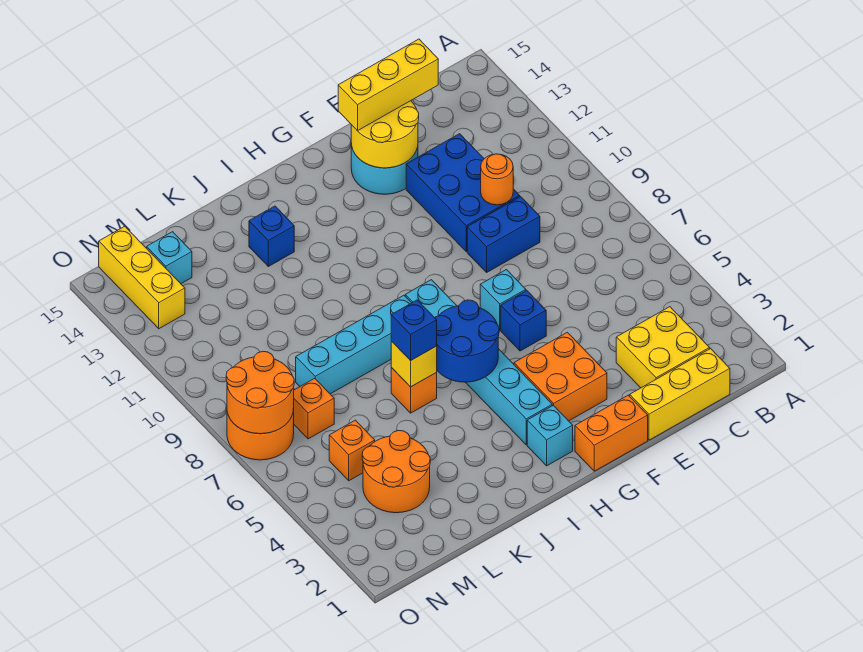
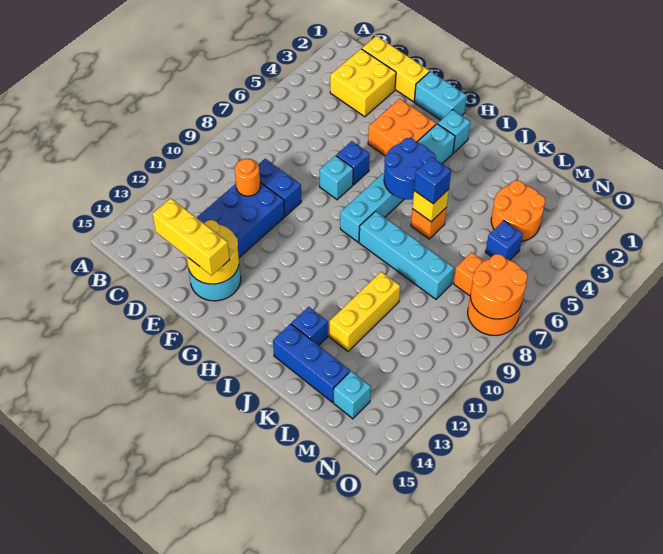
orange 1x2 brick [575,395,648,471] -> cyan 1x2 brick [414,71,467,120]
none -> blue 1x3 brick [273,324,350,402]
orange 1x1 brick [329,420,375,481] -> blue 1x1 brick [486,220,523,260]
yellow 1x3 brick [99,226,185,329] -> yellow 1x3 brick moved to [329,272,400,351]

